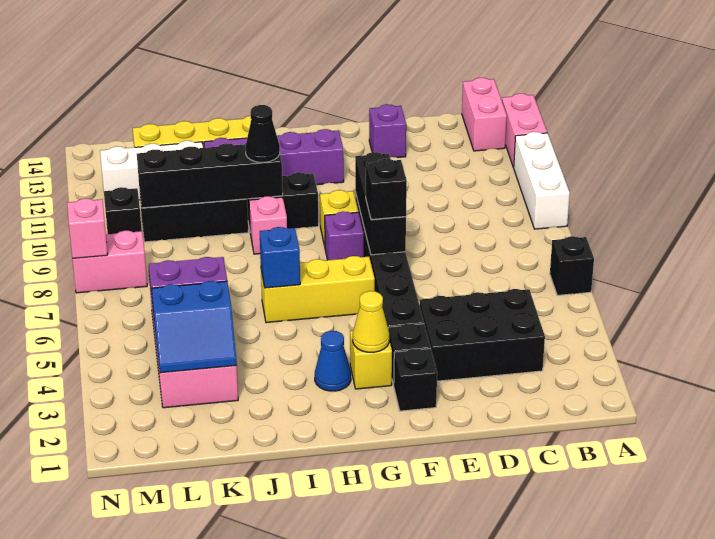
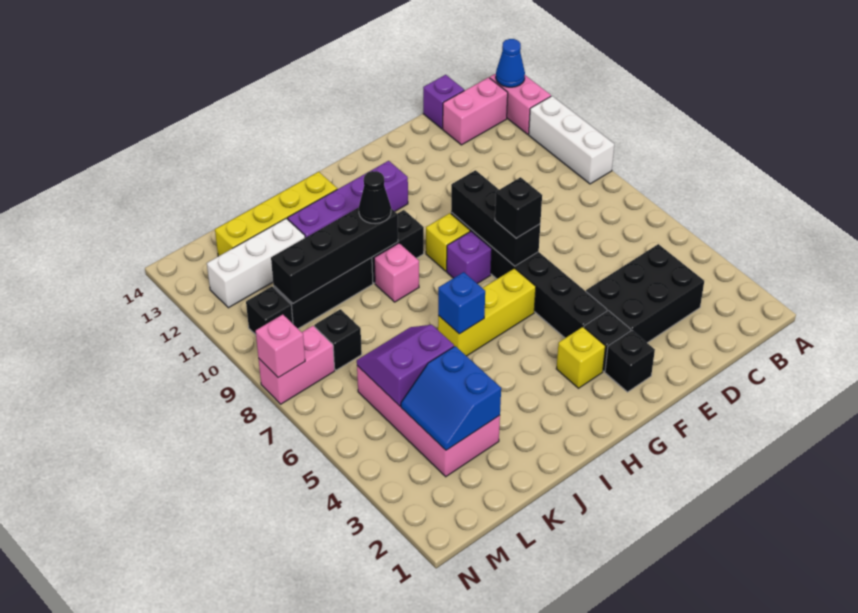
black 1x1 brick [550,236,594,295] -> black 1x1 brick moved to [314,309,362,370]
pink 1x2 brick [462,78,507,151] -> pink 1x2 brick turned to [443,77,508,145]
purple 1x1 brick [369,104,406,158] -> purple 1x1 brick moved to [423,75,464,129]
yellow 1x1 cone [353,291,389,352] -> none
blue 1x1 cone [315,331,351,391] -> blue 1x1 cone moved to [496,39,525,87]
blue 2x2 slope [152,281,237,373] -> blue 2x2 slope turned to [401,346,501,450]

